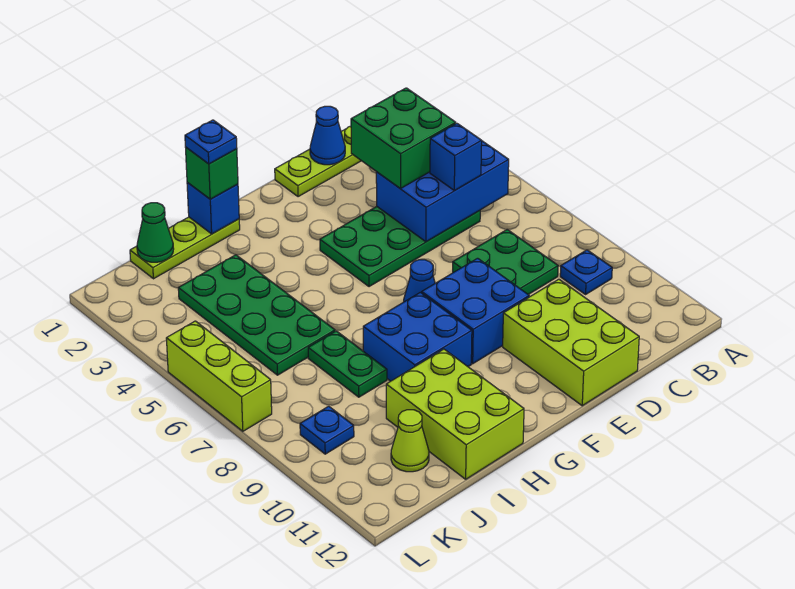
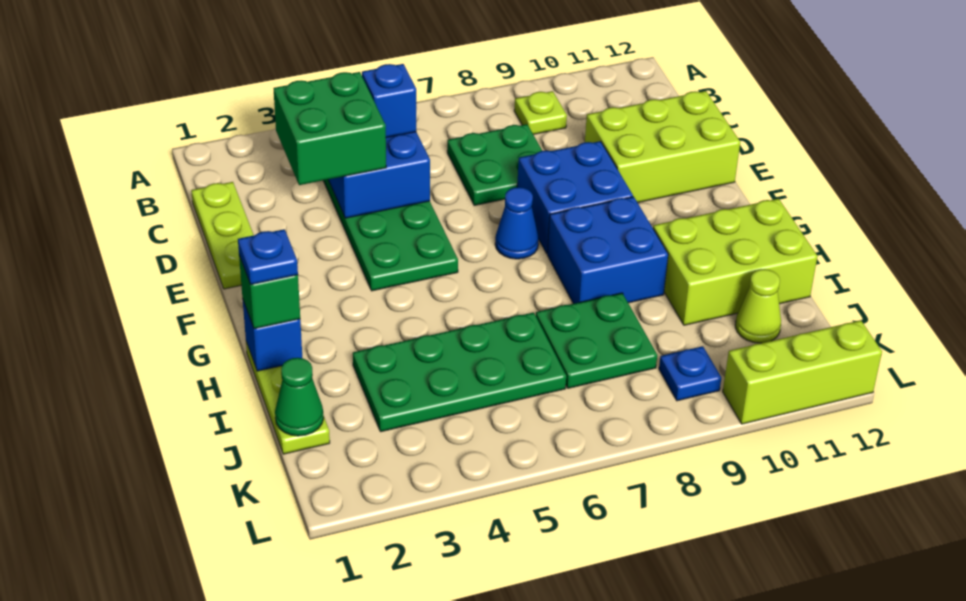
blue 1x1 plate [560,250,612,294] -> lime 1x1 plate [514,91,567,134]
blue 1x1 cone [310,106,345,165] -> none
green 1x2 plate [308,331,387,397] -> green 2x2 plate [536,293,657,388]
lime 1x3 brick [166,321,272,431] -> lime 1x3 brick moved to [723,320,882,424]

